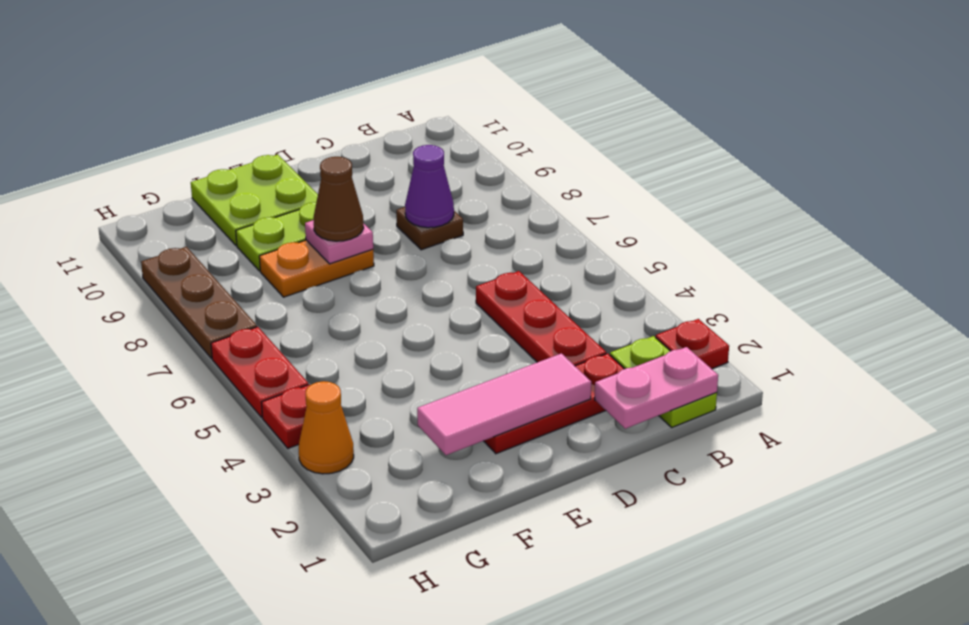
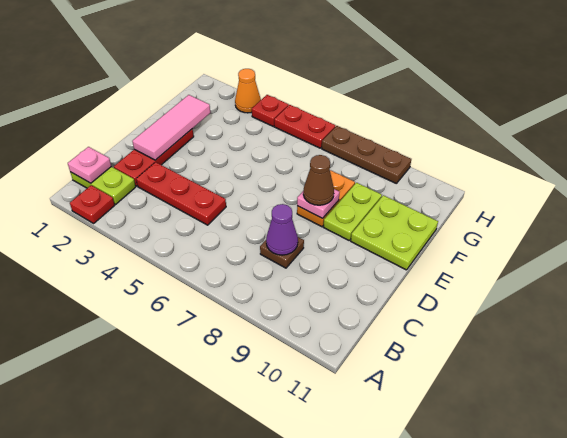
pink 1x2 plate [595,347,718,429] -> pink 1x1 plate [68,147,111,183]

